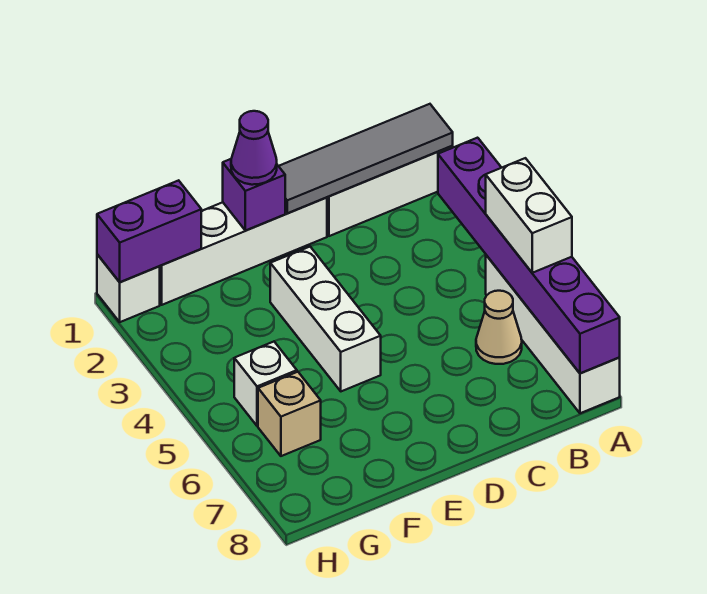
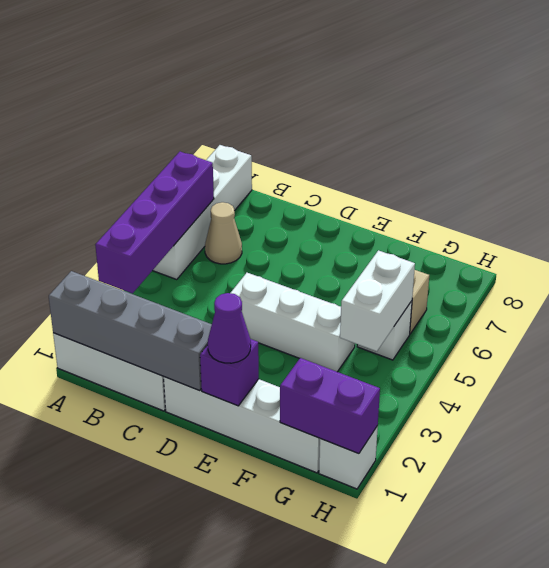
grey 1x4 tile [279,104,453,213] -> grey 1x4 brick [49,271,212,391]
purple 1x6 brick [438,138,620,373] -> purple 1x4 brick [95,152,214,294]
white 1x2 brick [486,158,572,273] -> white 1x2 brick moved to [340,250,415,351]
white 1x3 brick [270,247,381,391] -> white 1x3 brick turned to [231,273,355,372]

